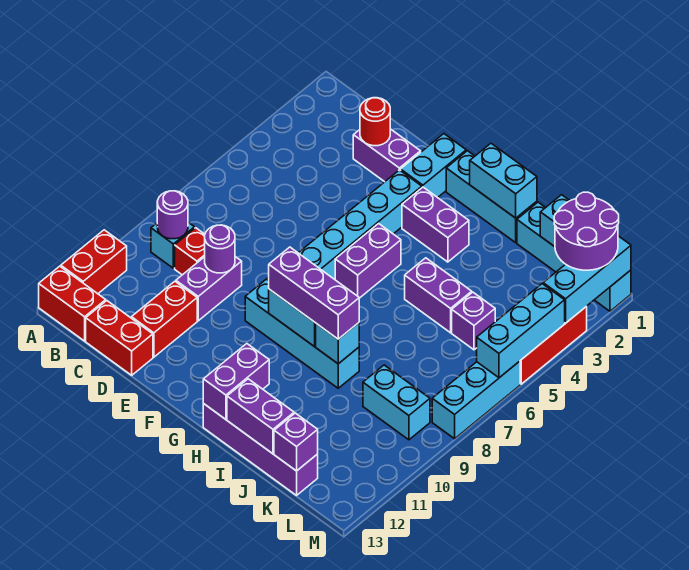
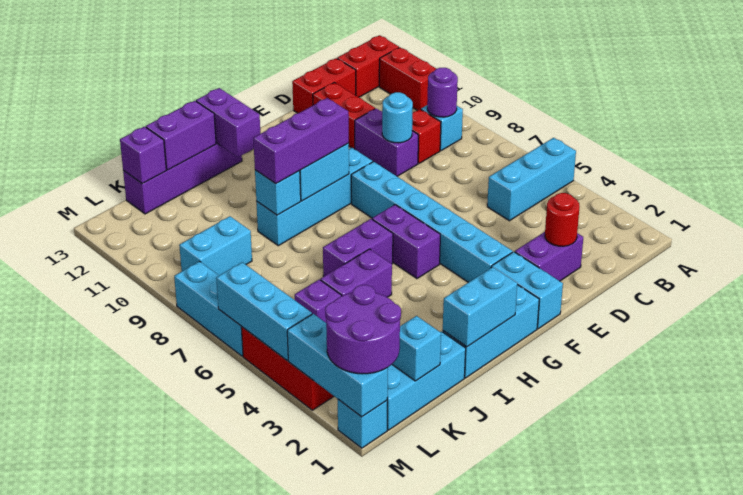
none -> cyan 1x3 brick [487,138,576,221]
purple 1x1 round brick [205,225,235,273] -> cyan 1x1 round brick [382,92,413,143]
purple 1x2 brick [402,187,469,262] -> purple 1x2 brick moved to [323,219,393,277]

